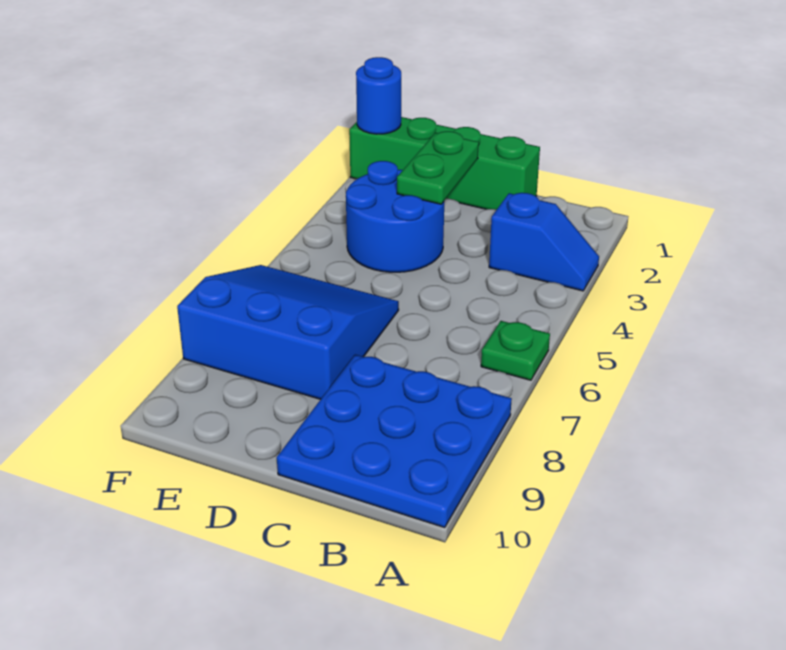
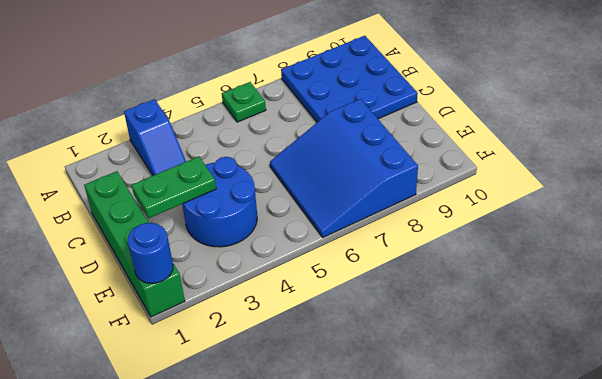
blue 1x2 slope [489,193,599,291] -> blue 1x2 slope turned to [124,99,186,175]

